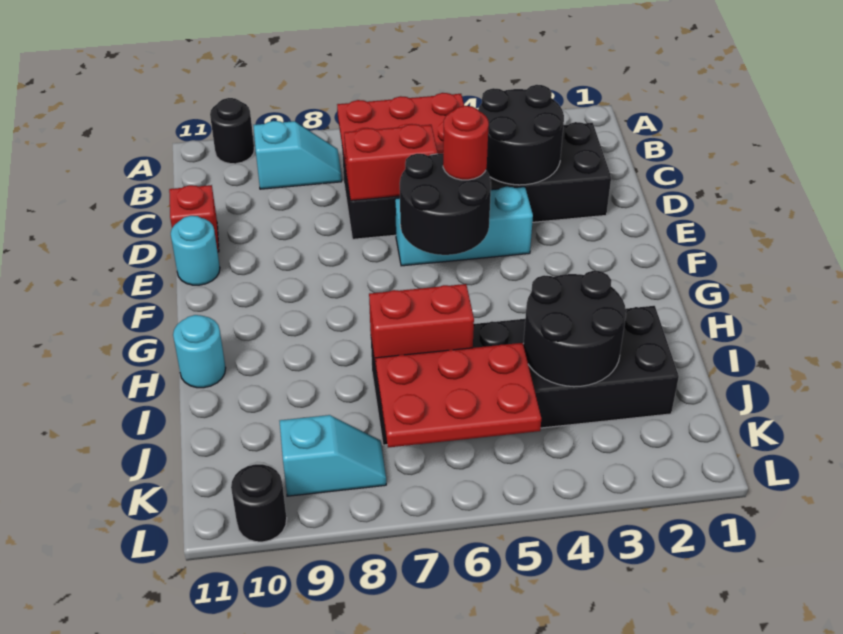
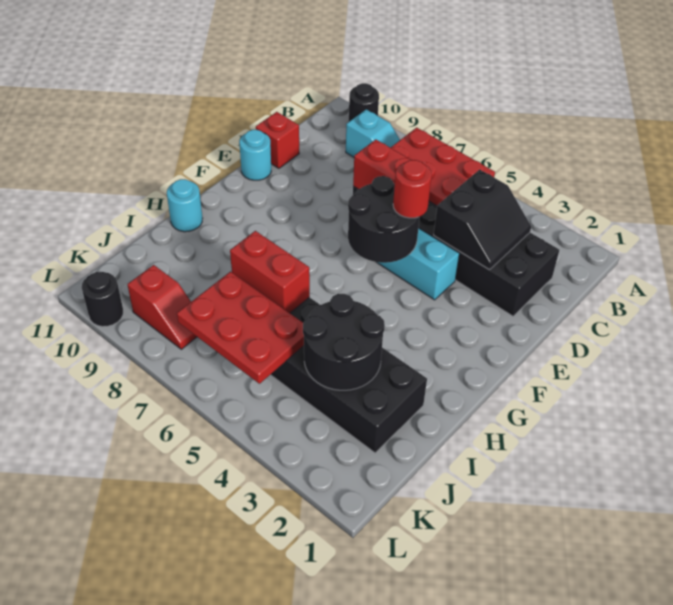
black 2x2 round brick [478,85,564,185] -> black 2x2 slope [434,170,531,270]
cyan 1x2 slope [280,415,386,496] -> red 1x2 slope [127,265,197,349]

